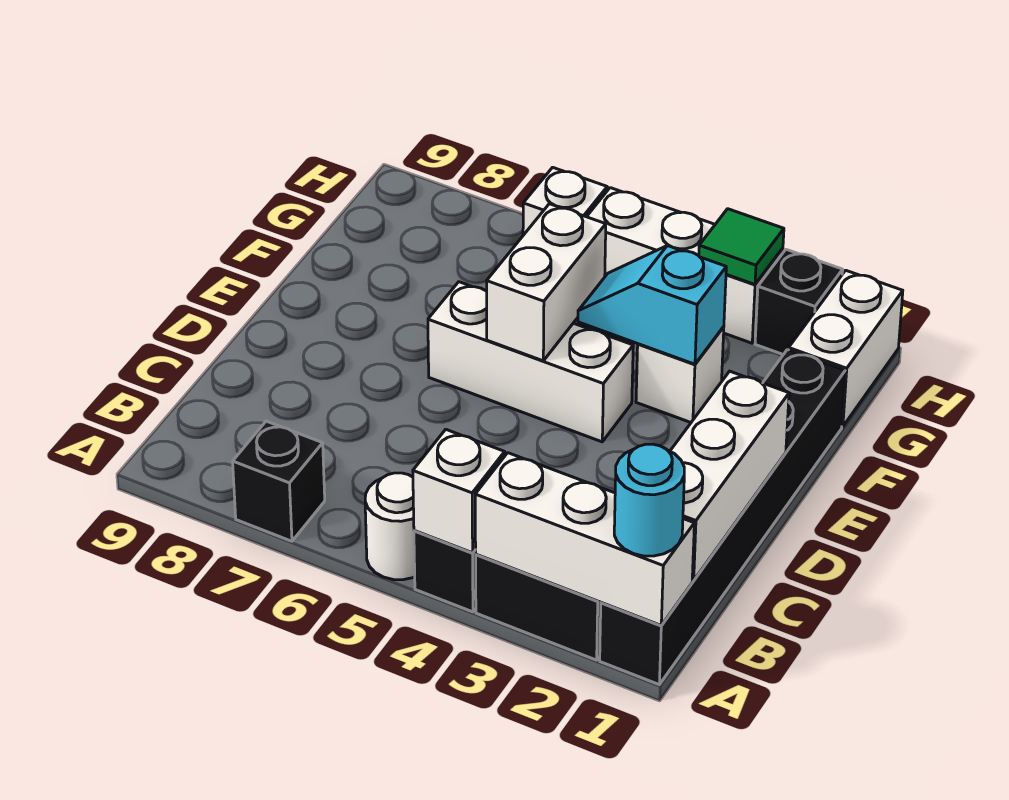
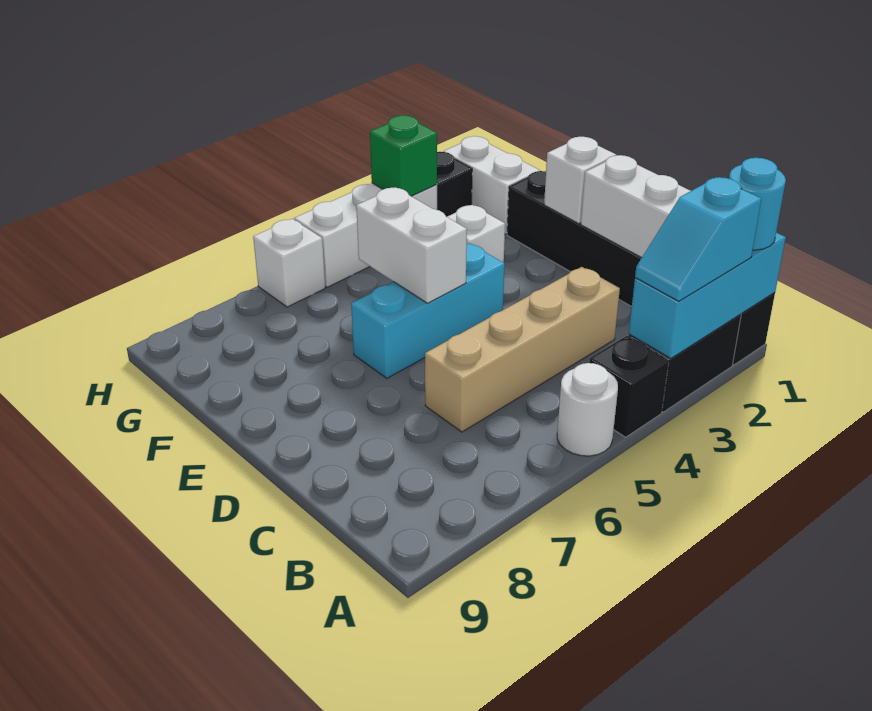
white 1x3 brick [475,453,694,625] -> cyan 1x3 brick [629,233,786,359]
white 1x1 brick [413,429,505,553] -> white 1x1 brick moved to [544,137,616,224]
black 1x1 brick [233,421,325,541] -> none
none -> tan 1x4 brick [425,267,620,432]
white 1x3 brick [428,282,633,442] -> cyan 1x3 brick [351,243,505,378]
cyan 1x2 slope [578,246,726,364] -> cyan 1x2 slope moved to [635,177,761,301]
green 1x1 tile [699,209,784,284] -> green 1x1 brick [370,115,437,196]

